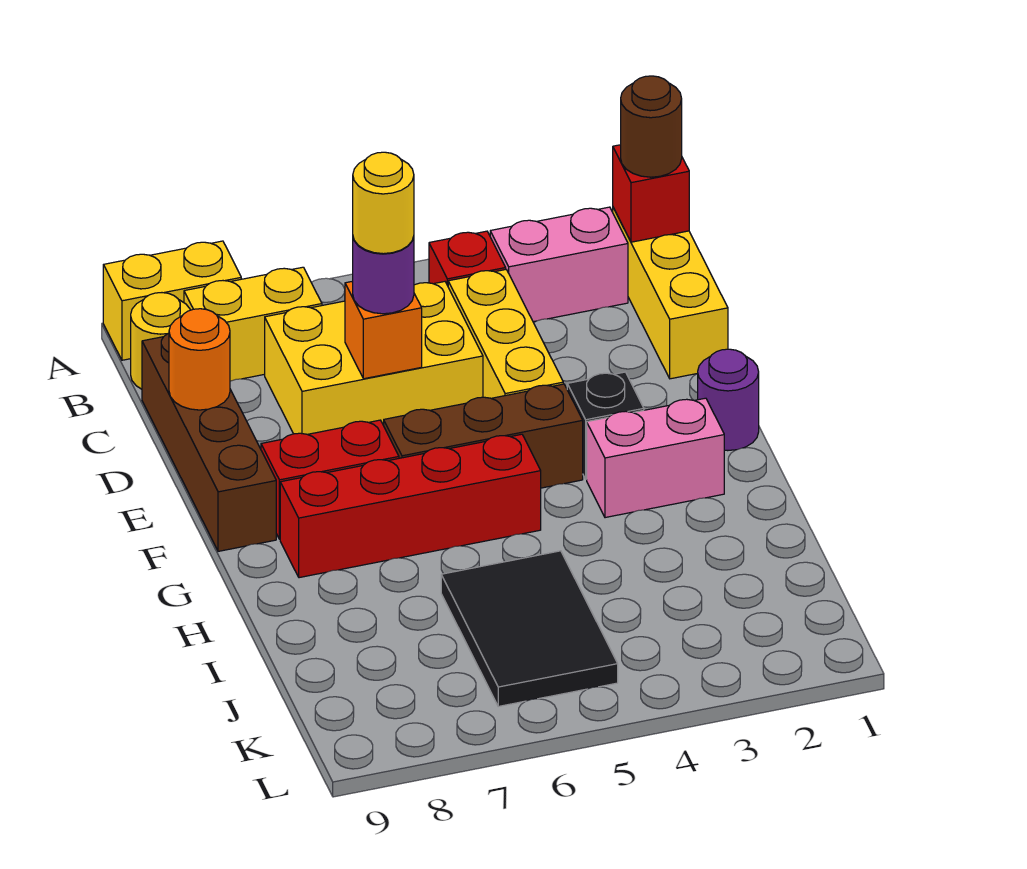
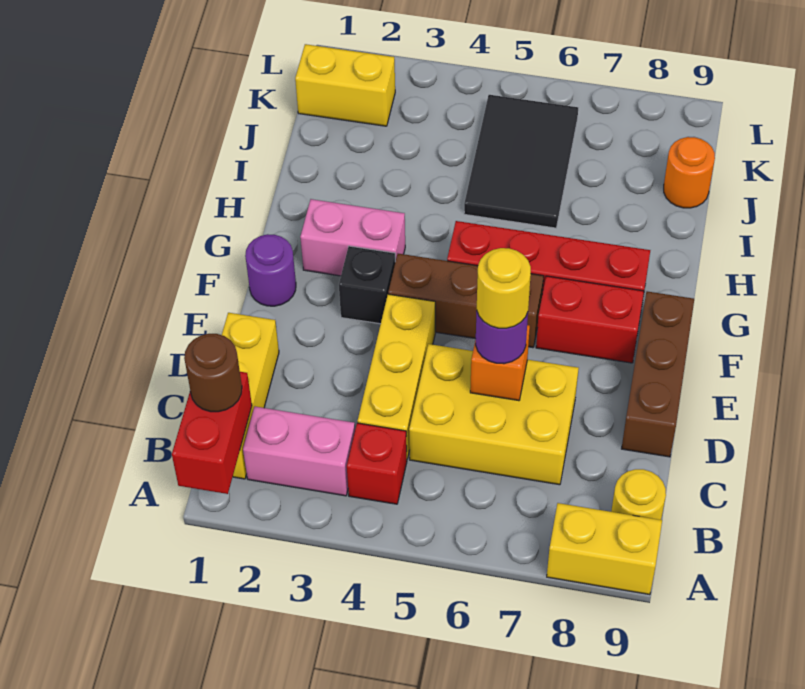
red 1x1 brick [613,145,689,242] -> red 1x2 brick [172,372,252,494]
yellow 1x2 brick [184,267,322,381] -> yellow 1x2 brick moved to [295,44,395,126]
brown 1x4 brick [142,333,276,551] -> brown 1x3 brick [622,291,694,457]
orange 1x1 round brick [169,309,230,410] -> orange 1x1 round brick moved to [664,137,715,208]

